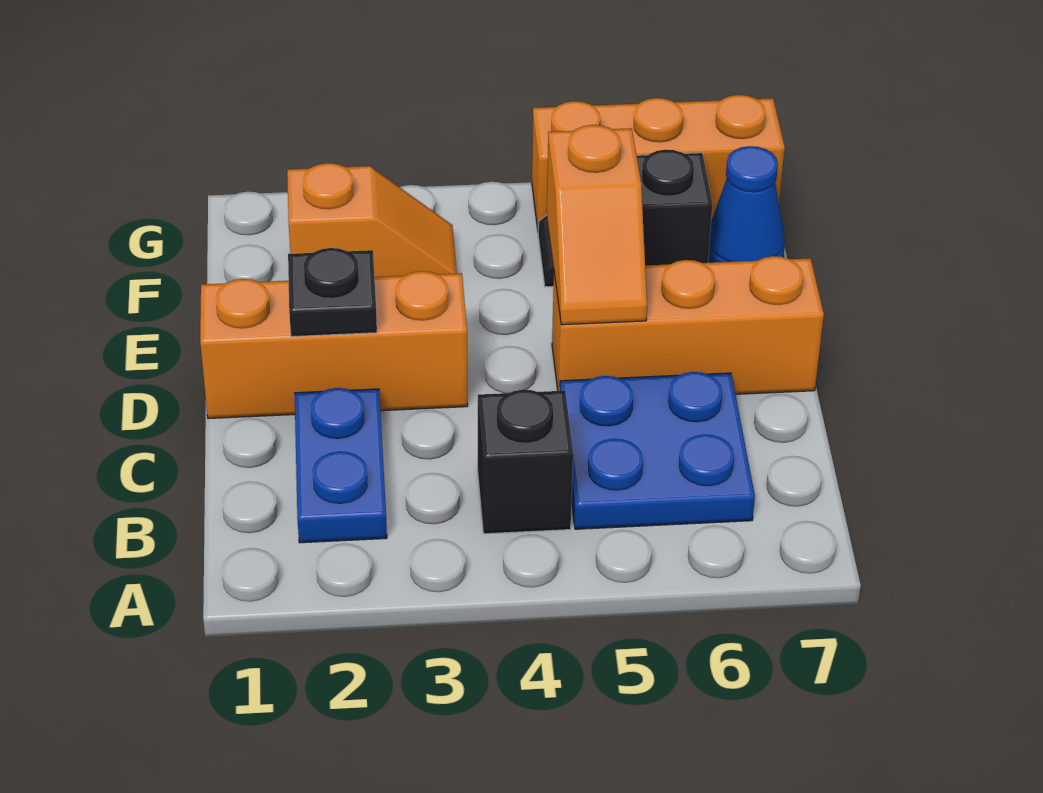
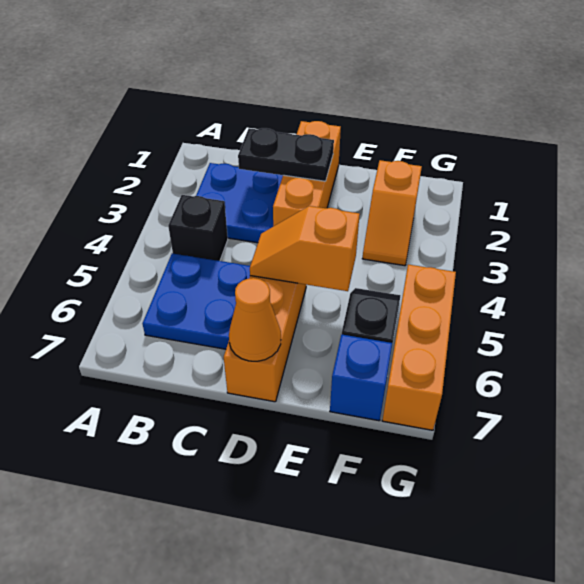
blue 1x2 plate [295,388,387,543] -> blue 2x2 plate [196,163,283,243]
black 1x1 plate [288,248,377,337] -> black 1x2 plate [238,128,334,181]
none -> orange 1x1 cone [229,278,281,361]
blue 1x1 cone [708,146,785,263] -> blue 1x1 brick [330,334,392,421]

